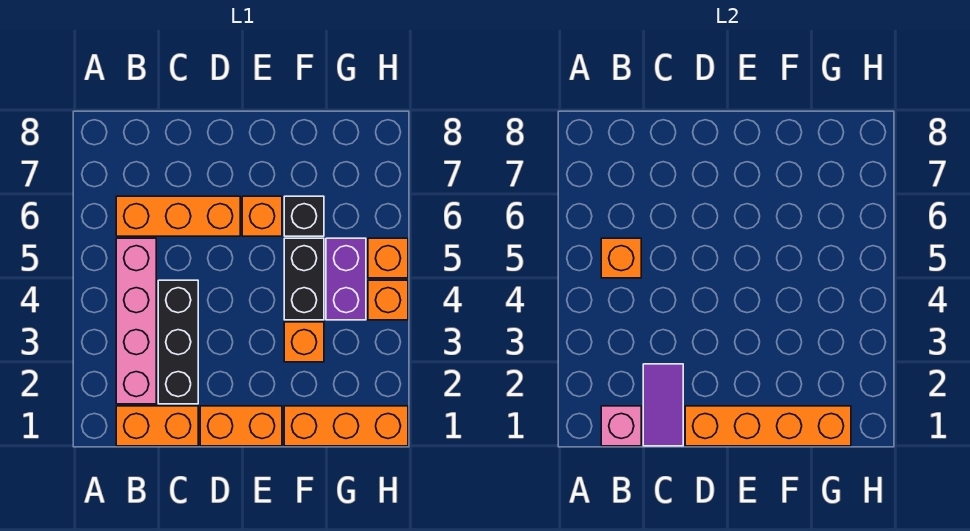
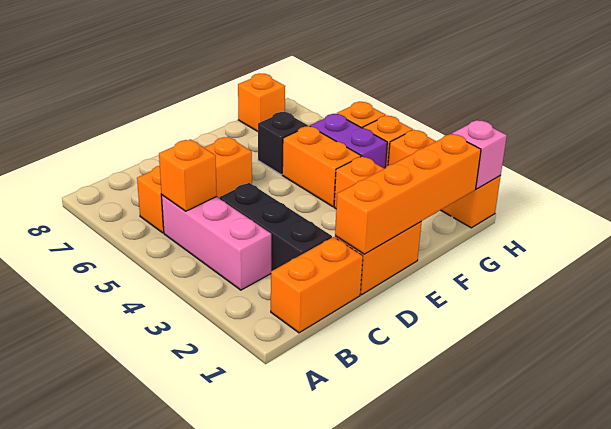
pink 1x1 brick [601,406,641,446] -> pink 1x1 brick moved to [452,120,507,189]
pink 1x4 brick [116,238,156,404] -> pink 1x3 brick [162,195,271,290]
purple 1x2 tile [643,364,683,446] -> none
orange 1x1 brick [242,196,282,236] -> orange 1x1 brick moved to [238,74,285,131]
orange 1x3 brick [284,406,408,446] -> orange 1x3 brick turned to [388,130,501,228]
black 1x2 brick [284,238,324,320] -> orange 1x2 brick [282,126,361,207]

